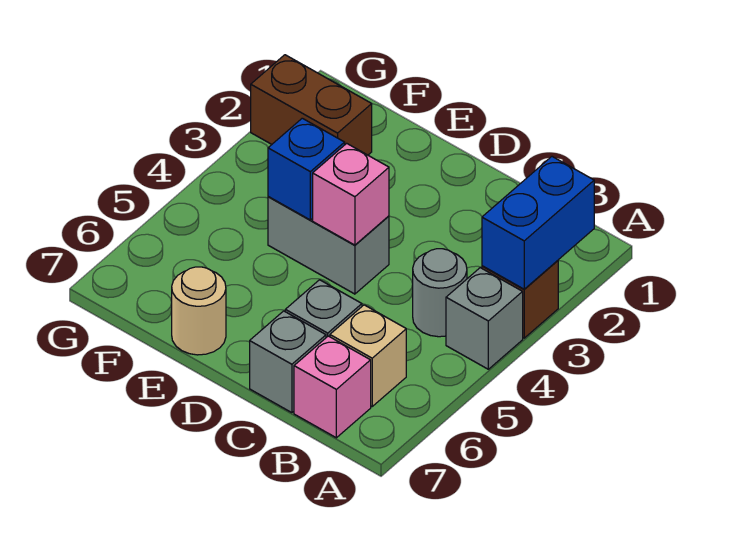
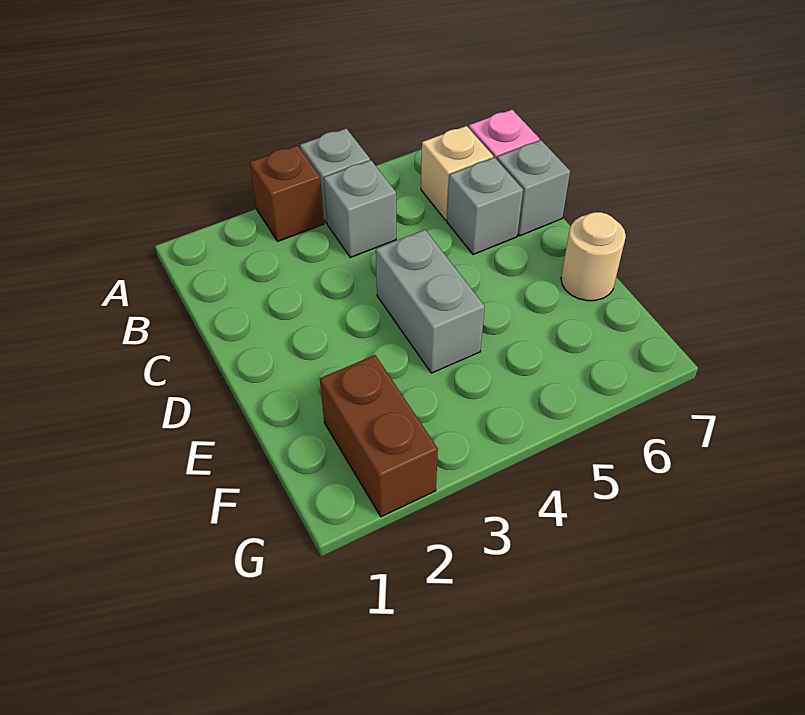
blue 1x2 brick [482,157,594,289] -> none
grey 1x1 round brick [413,249,467,337] -> grey 1x1 brick [324,160,396,257]
pink 1x1 brick [313,143,389,245] -> none
blue 1x1 brick [268,118,345,220] -> none

